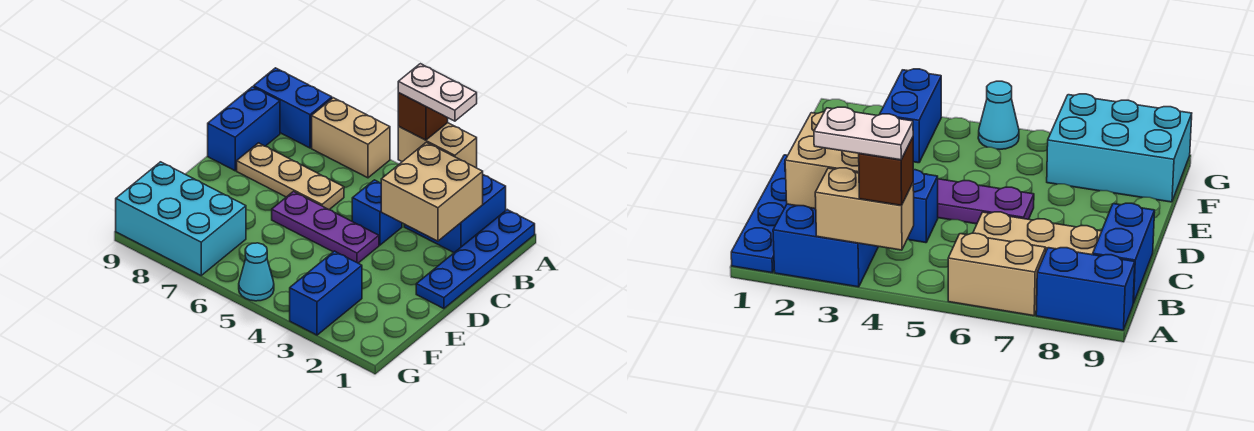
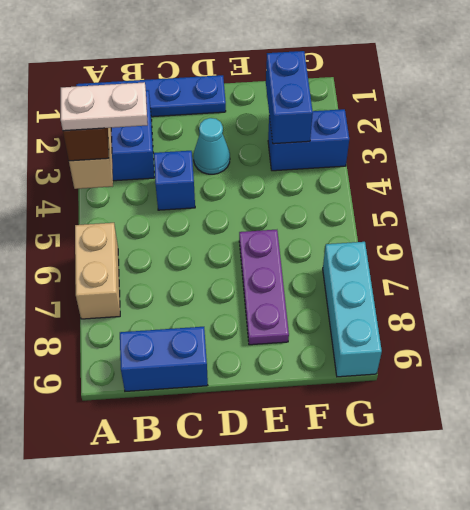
white 1x2 plate [398,64,477,121] -> white 1x2 plate turned to [61,82,148,131]
blue 1x2 brick [254,68,332,148] -> blue 1x2 brick moved to [266,51,313,144]
tan 2x2 brick [381,142,483,241] -> none
tan 1x3 plate [237,143,344,210] -> none
purple 1x3 plate [272,192,379,263] -> purple 1x3 plate moved to [239,230,289,345]
cyan 2x3 brick [116,162,246,275] -> cyan 1x3 brick [323,242,382,377]
cyan 1x1 cone [239,243,274,301] -> cyan 1x1 cone moved to [194,118,230,174]

